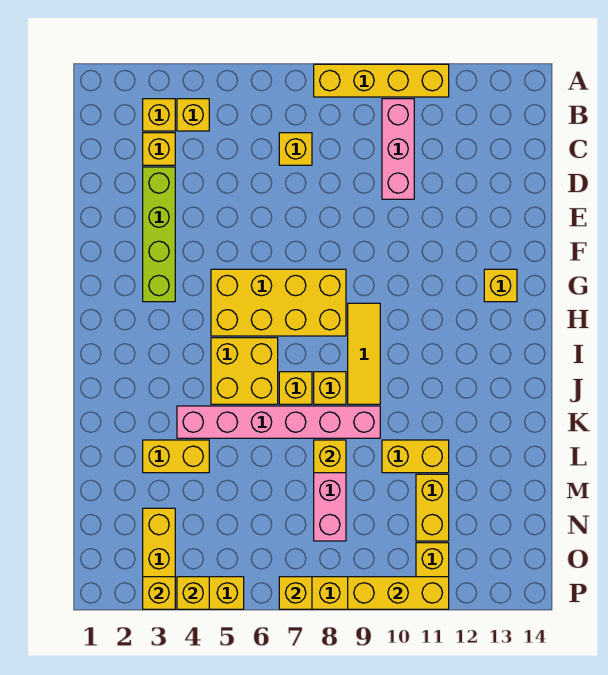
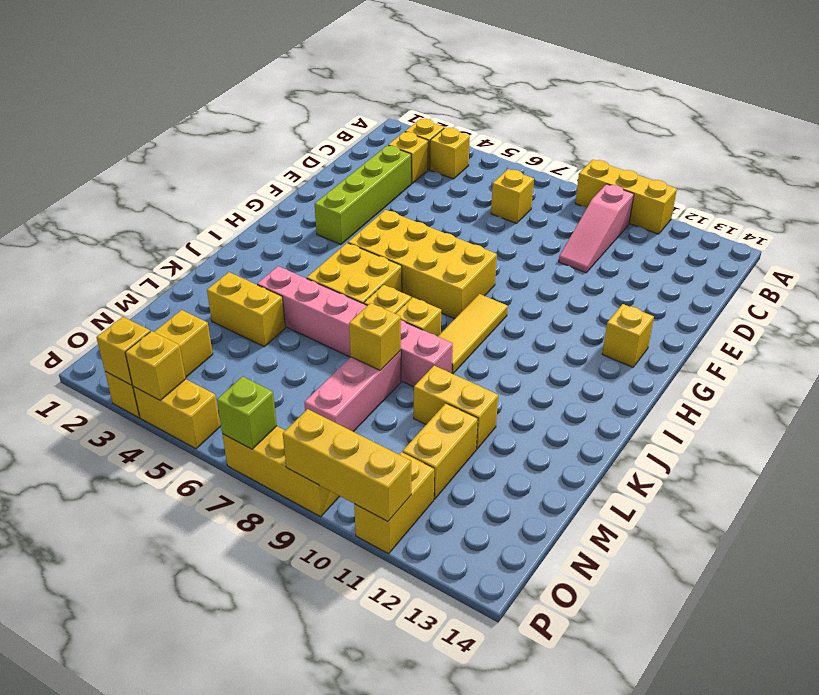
yellow 1x4 brick [314,64,449,97] -> yellow 1x3 brick [575,160,677,234]
pink 1x3 brick [382,99,414,199] -> pink 1x3 slope [559,184,634,273]
yellow 1x1 brick [279,577,312,609] -> lime 1x1 brick [217,377,277,449]

